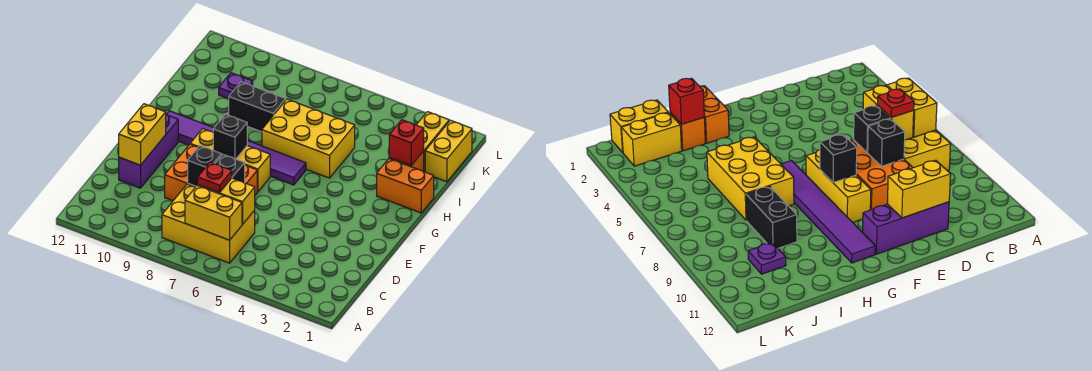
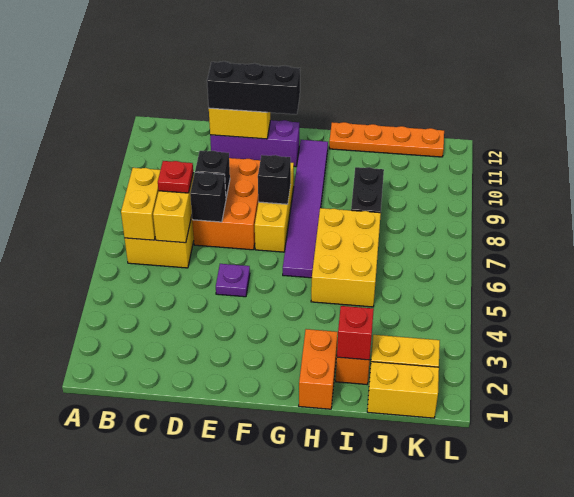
none -> black 1x3 brick [207,61,300,114]
none -> orange 1x4 plate [329,122,444,157]
purple 1x1 plate [219,73,253,99] -> purple 1x1 plate moved to [216,264,250,297]

